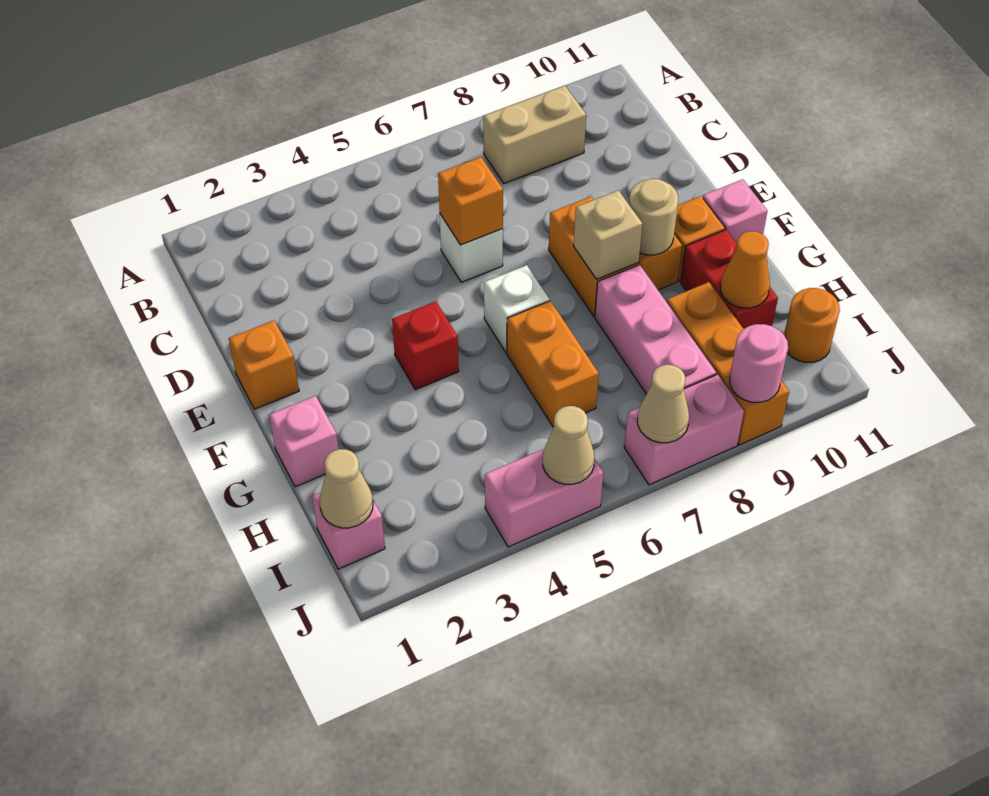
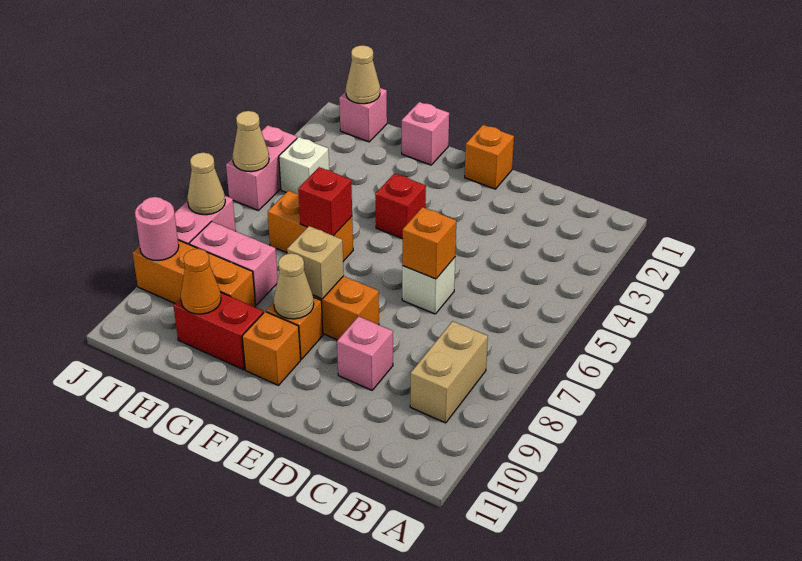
white 1x1 brick [484,265,549,352] -> white 1x1 brick moved to [279,137,329,194]
tan 1x1 round brick [629,179,678,255] -> tan 1x1 cone [274,253,314,319]
pink 1x1 brick [703,179,767,243] -> pink 1x1 brick moved to [337,316,393,390]
none -> red 1x1 brick [298,167,352,236]
pink 1x3 brick [595,265,716,394] -> pink 1x2 brick [189,222,278,305]
orange 1x1 round brick [784,288,840,362] -> none

